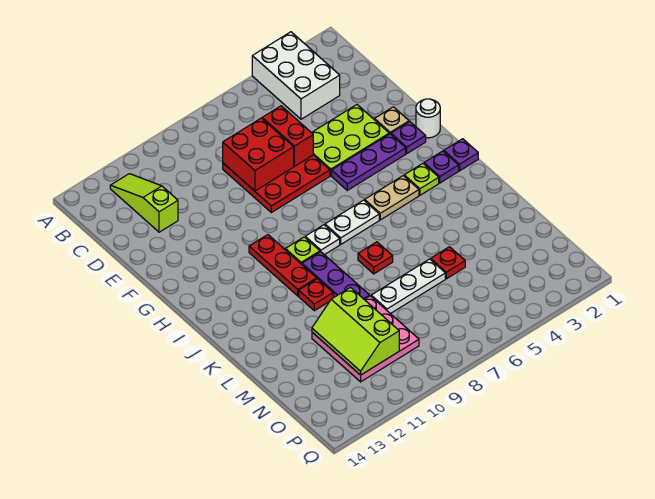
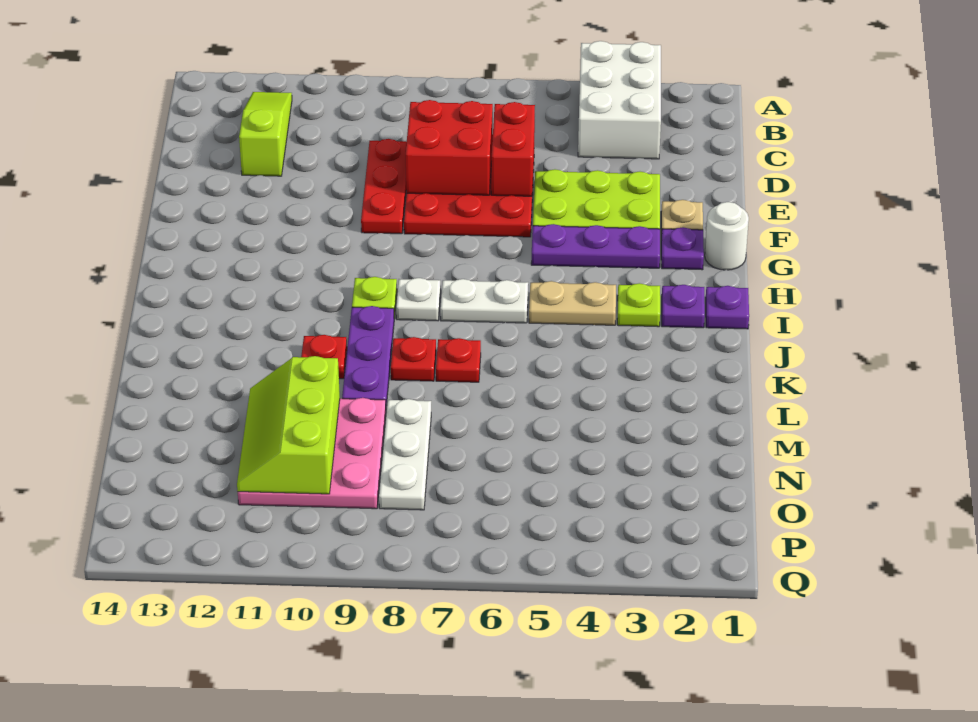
red 1x3 plate [249,235,317,296] -> red 1x3 plate moved to [361,139,407,234]
red 1x1 plate [431,247,465,279] -> red 1x1 plate moved to [391,337,436,381]
white 1x3 plate [371,259,445,314] -> white 1x3 plate turned to [379,399,431,510]

